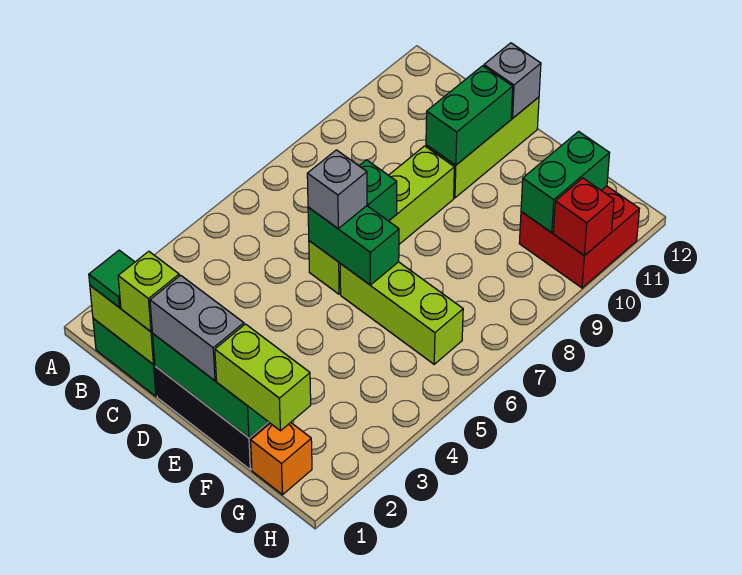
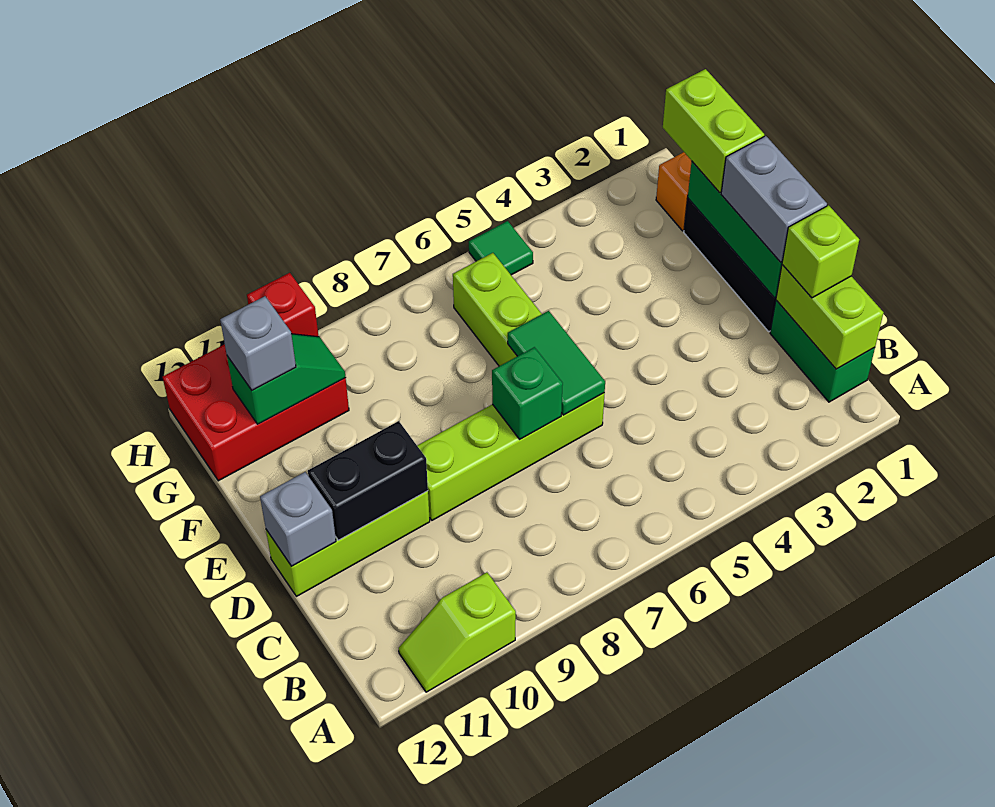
none -> lime 1x2 slope [399,572,516,692]
green 1x1 tile [89,250,135,307] -> green 1x1 tile moved to [469,221,533,275]
green 1x2 brick [308,206,399,285] -> green 1x2 tile [508,311,605,415]
grey 1x1 brick [307,150,367,228] -> grey 1x1 brick moved to [220,296,296,390]
green 1x2 brick [426,66,513,165] -> black 1x2 brick [308,421,428,540]
red 2x2 brick [519,186,639,288] -> red 2x3 brick [163,344,349,481]
green 1x2 brick [521,131,610,233] -> green 1x2 slope [227,334,346,424]

